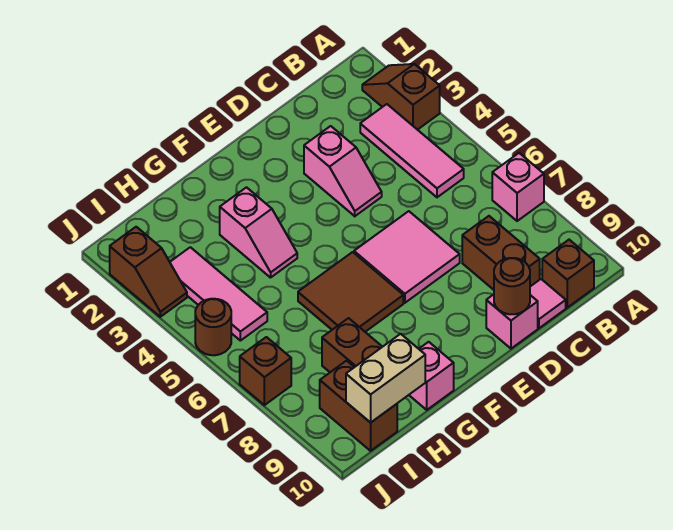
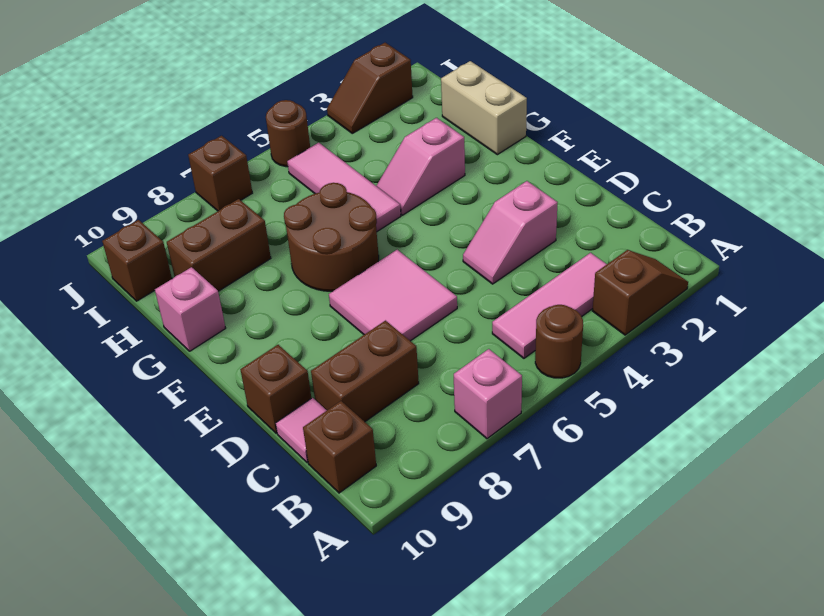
pink 1x1 brick [486,294,538,349] -> brown 1x1 brick [240,345,311,433]
brown 1x1 round brick [494,258,530,314] -> brown 1x1 round brick moved to [535,305,583,378]
brown 2x2 tile [298,252,403,332] -> brown 2x2 round brick [284,183,379,291]
tan 1x2 brick [346,334,425,423] -> tan 1x2 brick moved to [441,61,527,155]
pink 1x3 tile [170,247,267,341] -> pink 1x3 tile turned to [287,143,401,231]
brown 1x2 brick [320,361,397,451] -> brown 1x1 brick [102,220,172,301]

